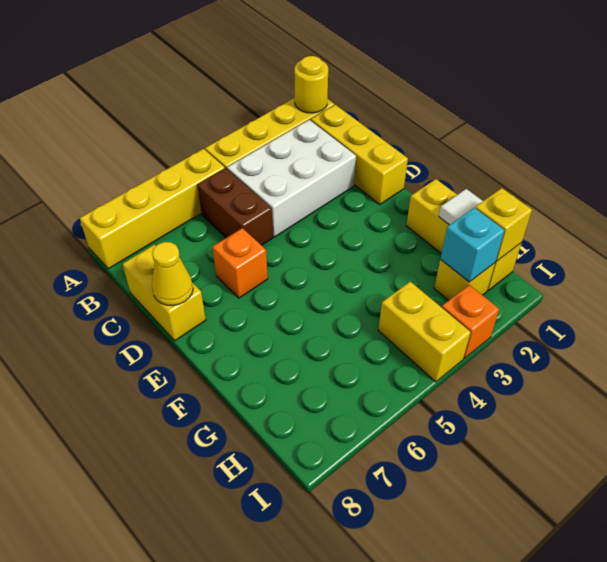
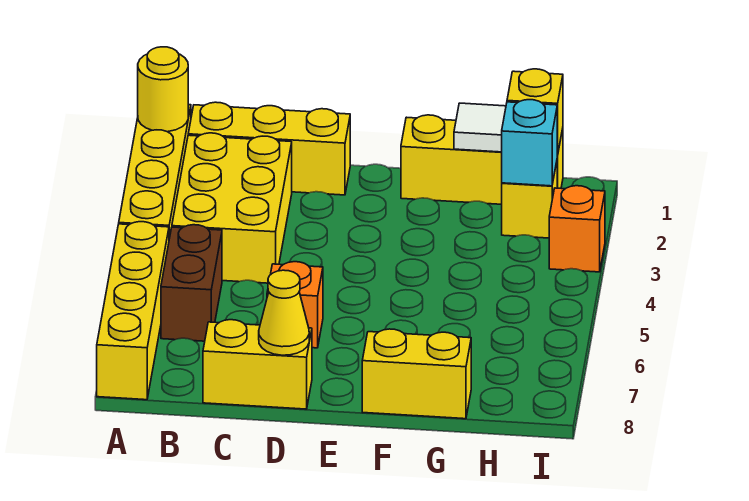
white 2x3 brick [227,120,356,237] -> yellow 2x3 brick [172,133,292,283]
brown 1x2 brick [197,168,273,245] -> brown 1x2 brick turned to [161,225,222,341]
yellow 1x2 brick [378,282,471,382] -> yellow 1x2 brick moved to [362,329,471,419]

